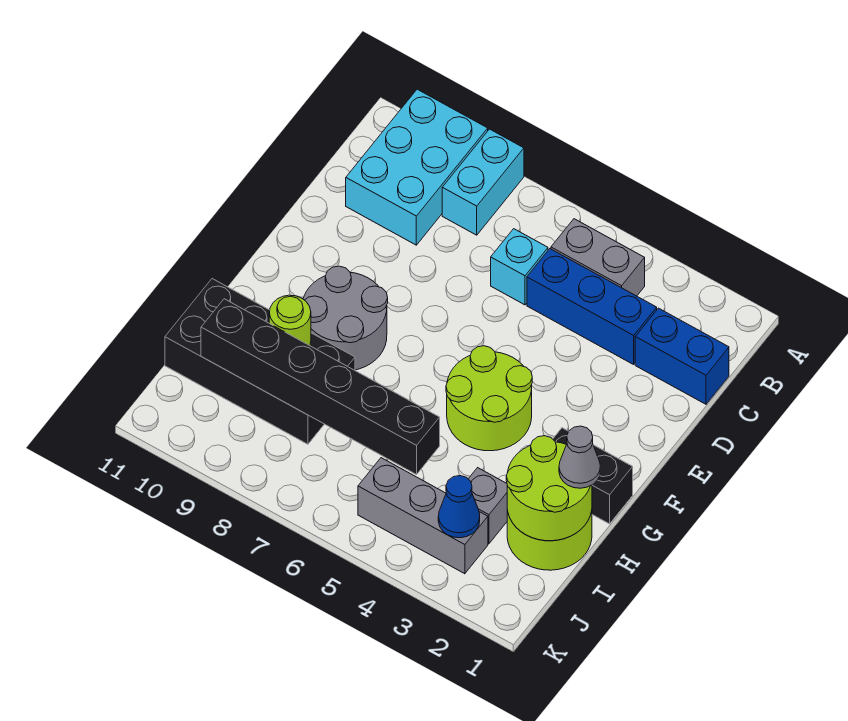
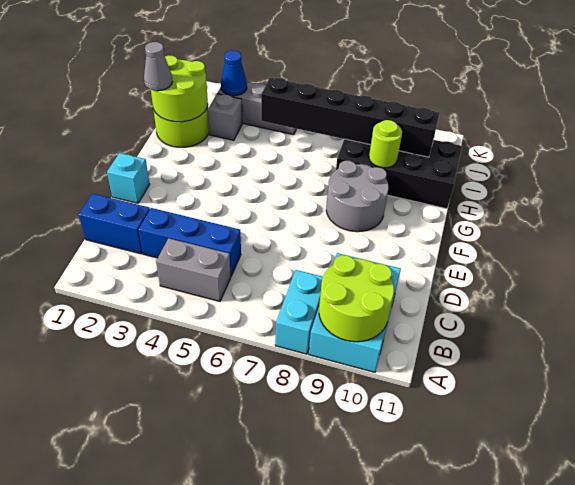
cyan 1x1 brick [491,229,548,305] -> cyan 1x1 brick moved to [107,153,150,203]
lime 2x2 round brick [446,346,532,451] -> lime 2x2 round brick moved to [319,255,394,342]
black 1x2 brick [553,428,633,524] -> none

